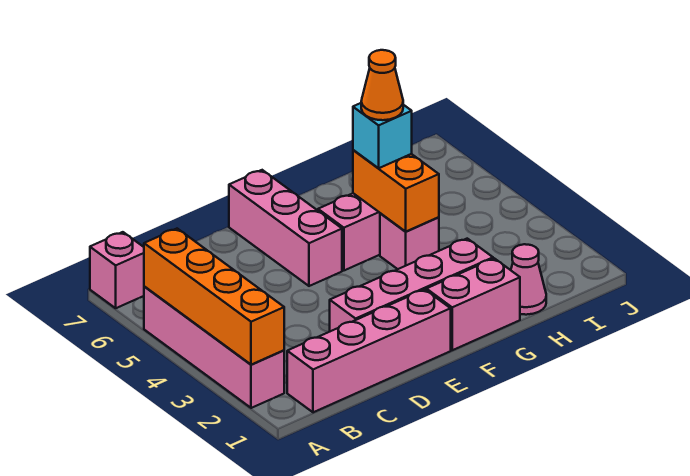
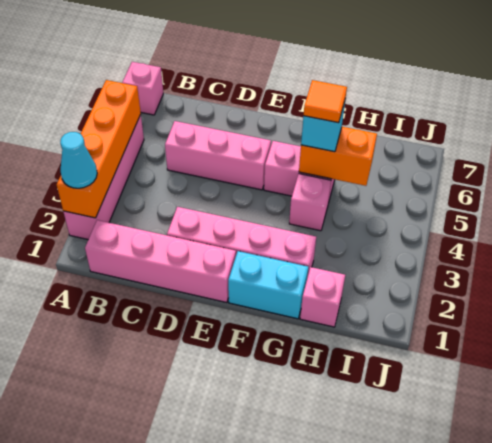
none -> cyan 1x1 cone [60,132,97,188]
pink 1x3 brick [229,170,342,286] -> pink 1x3 brick turned to [165,121,271,190]
pink 1x2 brick [426,258,520,350] -> cyan 1x2 brick [228,251,308,319]
orange 1x2 brick [353,150,439,232] -> orange 1x2 brick turned to [299,127,377,186]
orange 1x1 cone [361,50,403,120] -> orange 1x1 tile [304,80,347,123]
pink 1x1 cone [511,244,546,315] -> pink 1x1 brick [300,267,345,327]

